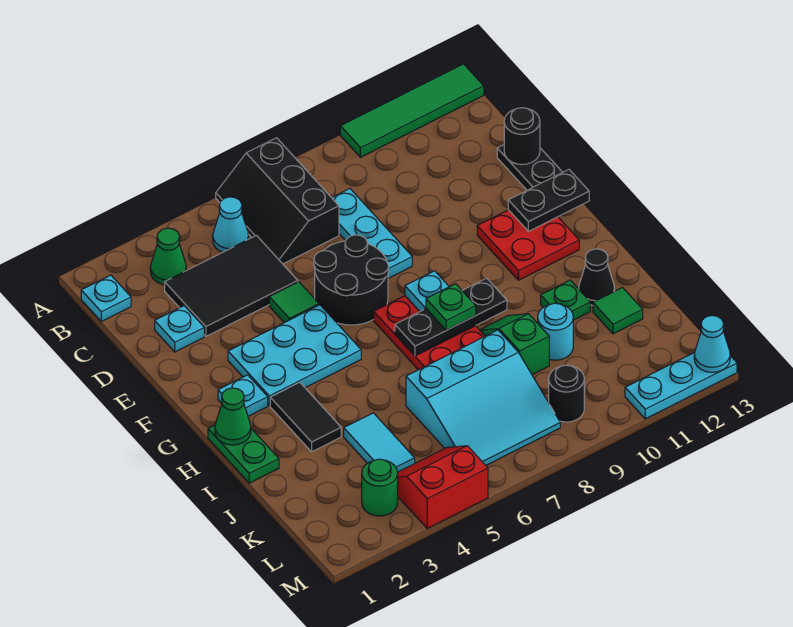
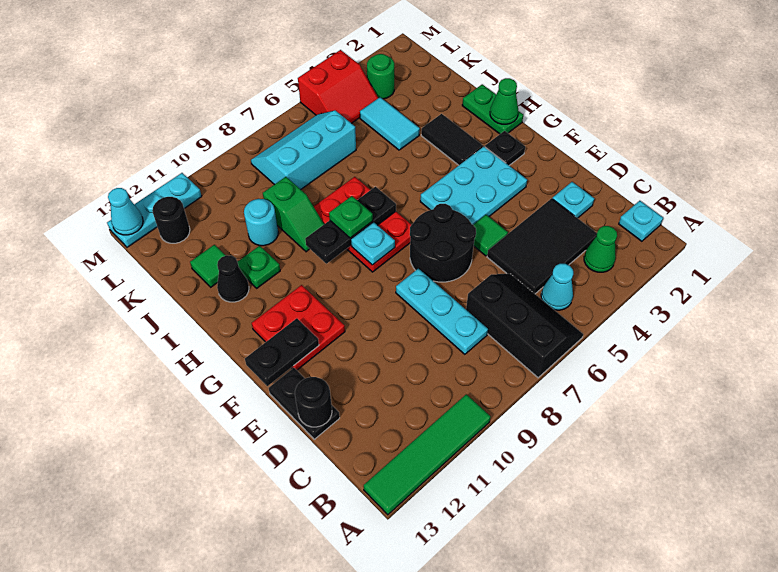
cyan 1x1 plate [218,375,268,416] -> black 1x1 plate [485,131,525,165]
cyan 3x3 slope [406,330,560,465] -> cyan 2x3 slope [251,110,356,189]
black 1x1 round brick [549,365,584,422] -> black 1x1 round brick moved to [152,197,190,243]

